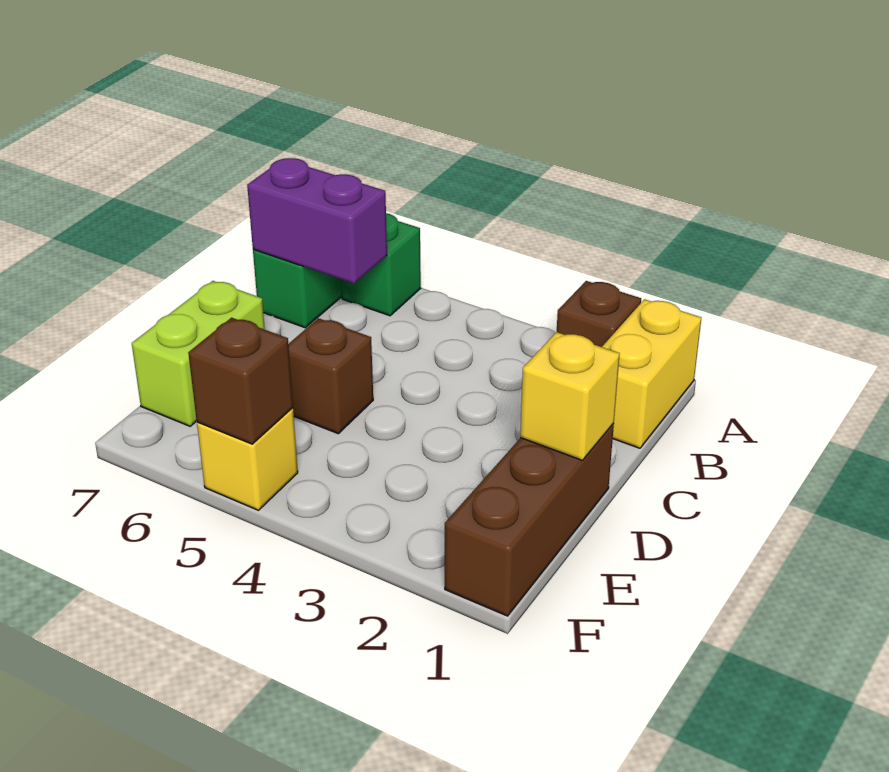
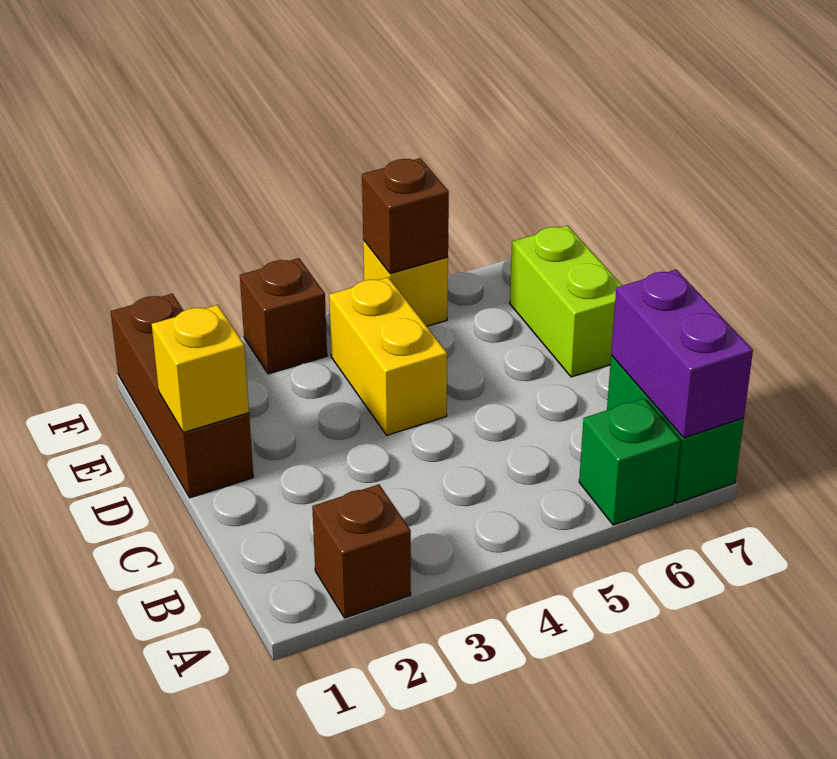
yellow 1x2 brick [602,299,701,448] -> yellow 1x2 brick moved to [329,277,447,435]
purple 1x2 brick [247,158,387,284] -> purple 1x2 brick turned to [611,270,753,438]
brown 1x1 brick [288,318,373,434] -> brown 1x1 brick moved to [240,258,327,374]

